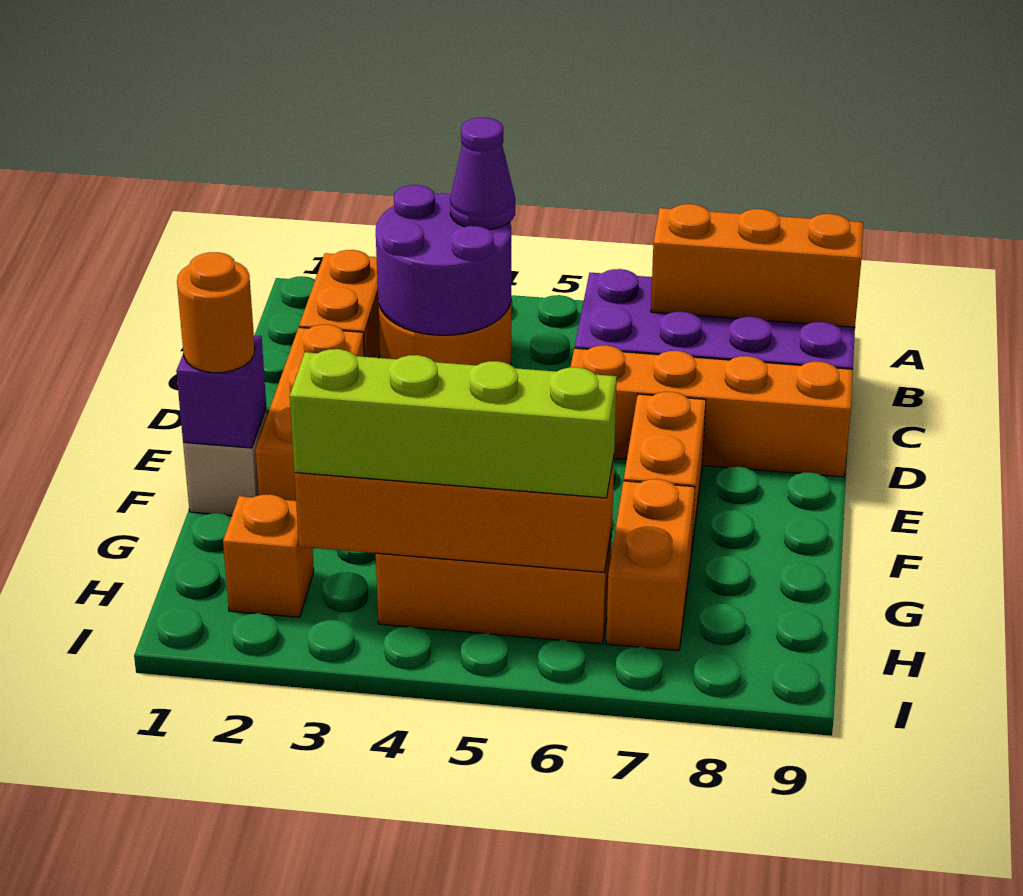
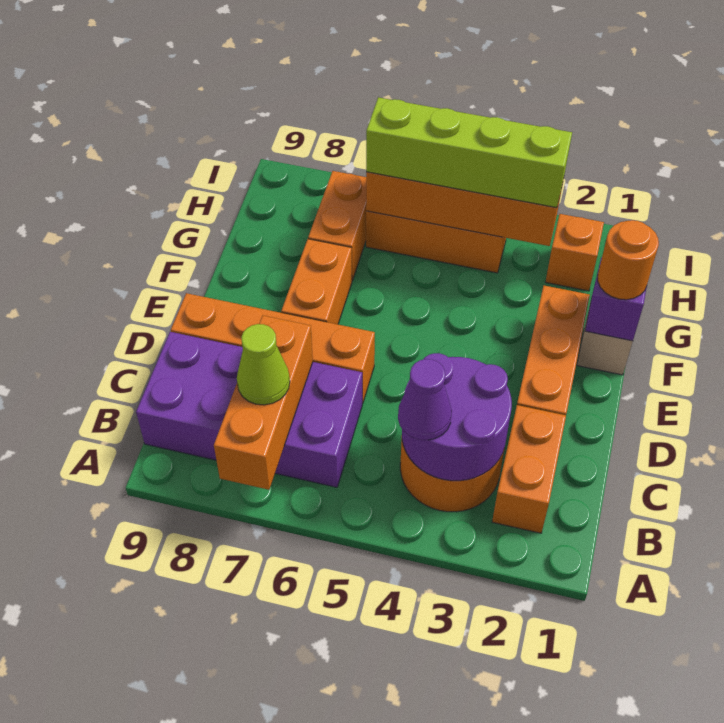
orange 1x3 brick [651,204,863,327] -> orange 1x3 brick turned to [214,315,313,490]
none -> lime 1x1 cone [237,324,290,405]

